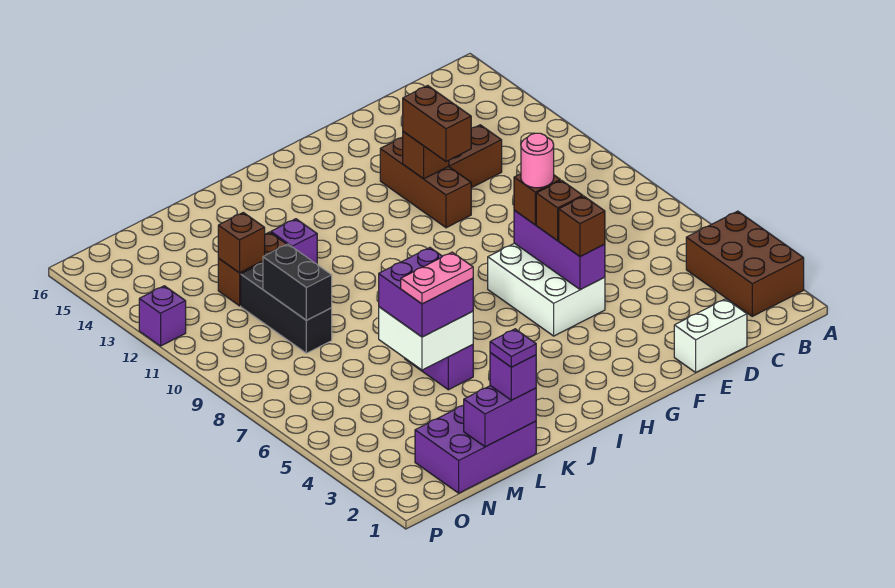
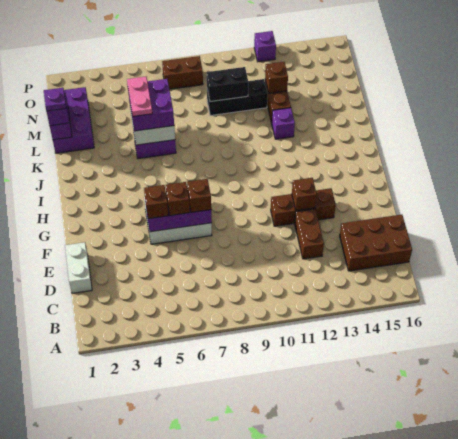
brown 2x3 brick [686,211,804,316] -> brown 2x3 brick moved to [340,215,412,271]
pink 1x1 round brick [521,133,554,188] -> none
brown 1x2 brick [403,85,471,162] -> brown 1x2 brick moved to [162,56,203,89]

